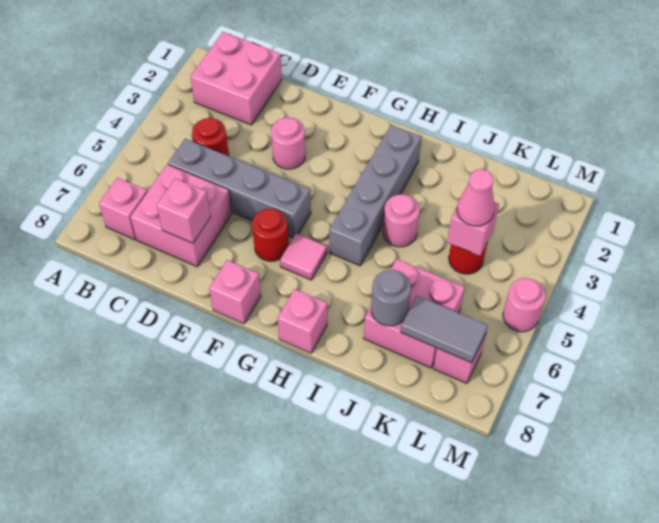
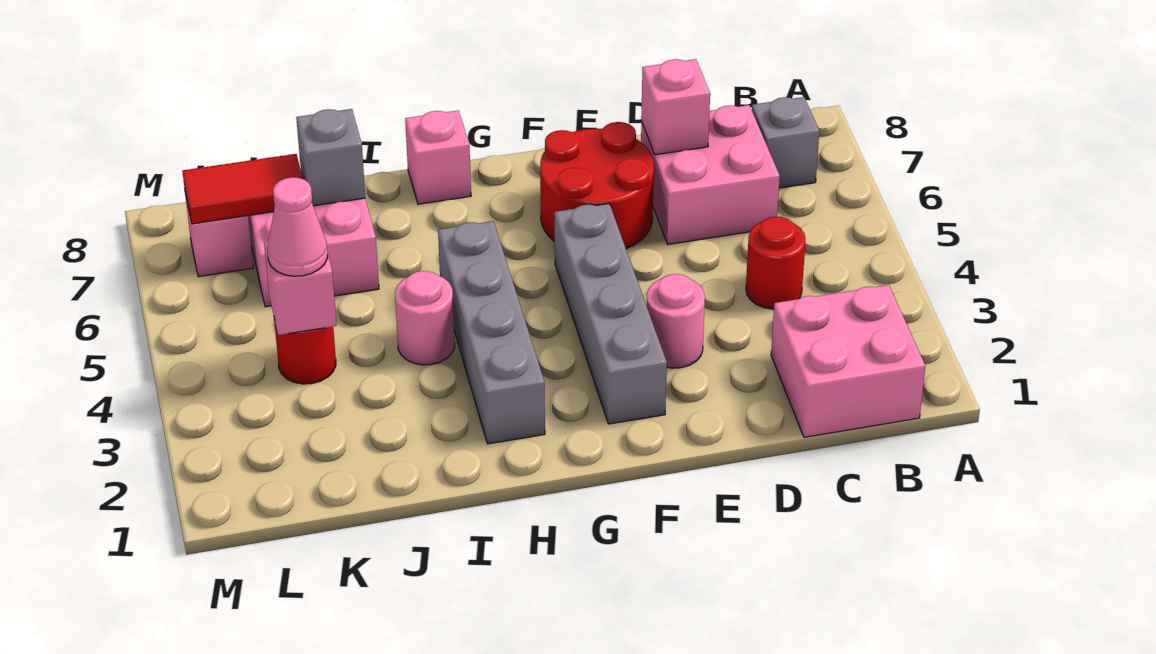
pink 1x1 brick [99,178,147,240] -> grey 1x1 brick [752,97,819,188]
grey 1x4 brick [168,139,311,238] -> grey 1x4 brick turned to [555,204,667,424]
red 1x1 round brick [252,209,289,261] -> red 2x2 round brick [540,122,654,249]
pink 1x1 brick [209,260,261,324] -> none
pink 1x1 tile [280,233,327,280] -> none
grey 1x1 round brick [371,270,411,326] -> grey 1x1 brick [296,109,365,206]
grey 1x2 tile [401,296,488,363] -> red 1x2 tile [182,154,303,224]
pink 1x1 round brick [503,278,546,332] -> none

